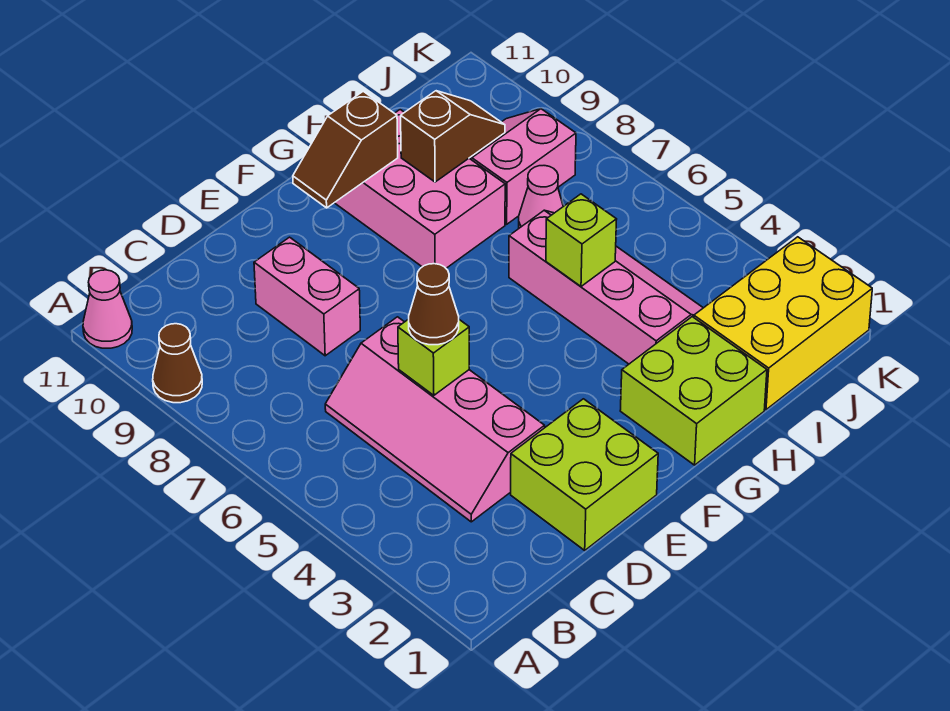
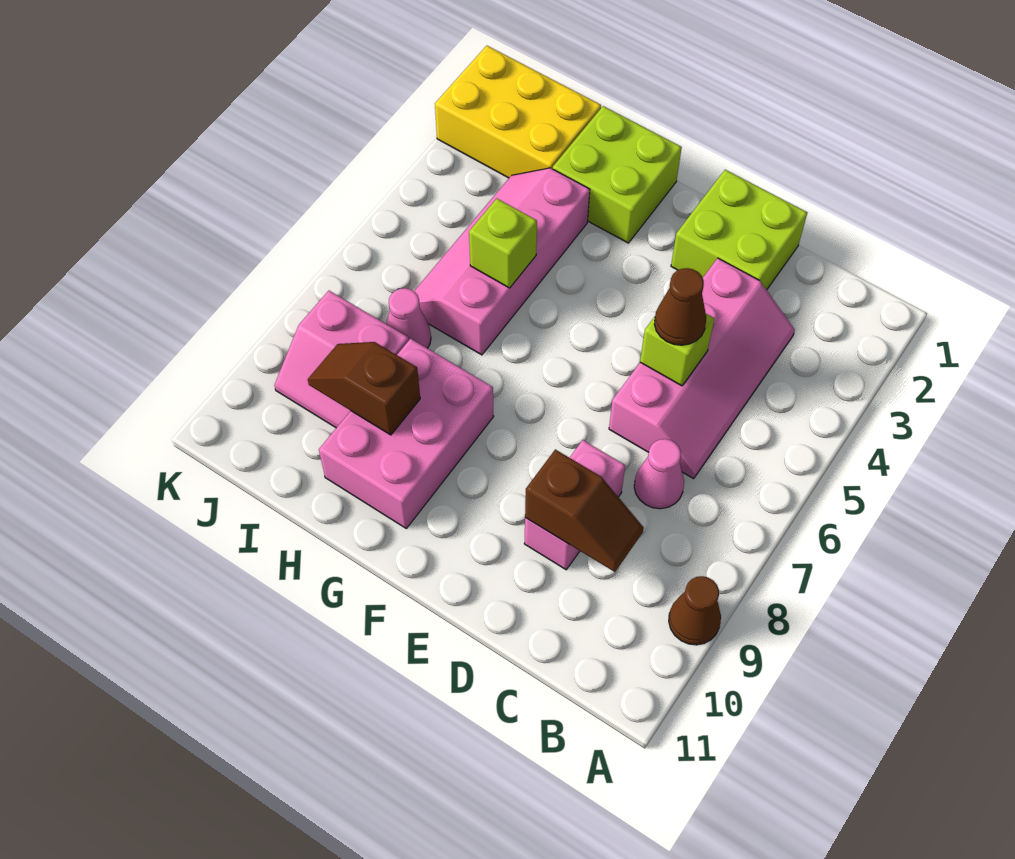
pink 1x1 cone [83,270,132,348] -> pink 1x1 cone moved to [634,439,684,509]
brown 1x2 slope [293,91,398,208] -> brown 1x2 slope moved to [525,449,644,572]

